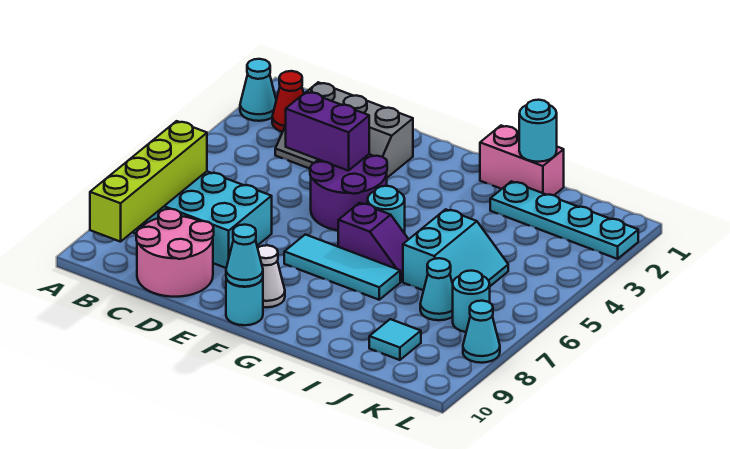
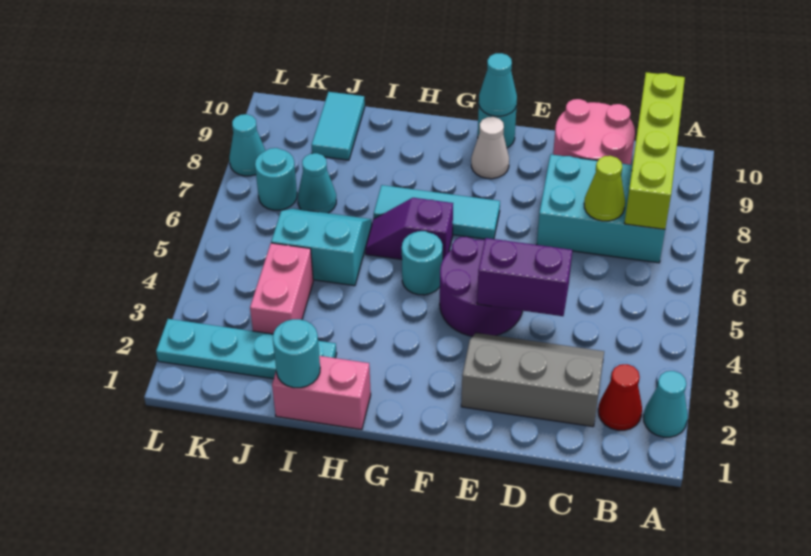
none -> lime 1x1 cone [584,156,625,221]
cyan 2x2 slope [403,209,508,290] -> cyan 2x2 slope turned to [271,208,372,286]
none -> pink 1x2 brick [250,243,313,334]
cyan 1x1 tile [369,319,421,360] -> cyan 1x2 tile [312,92,365,160]

